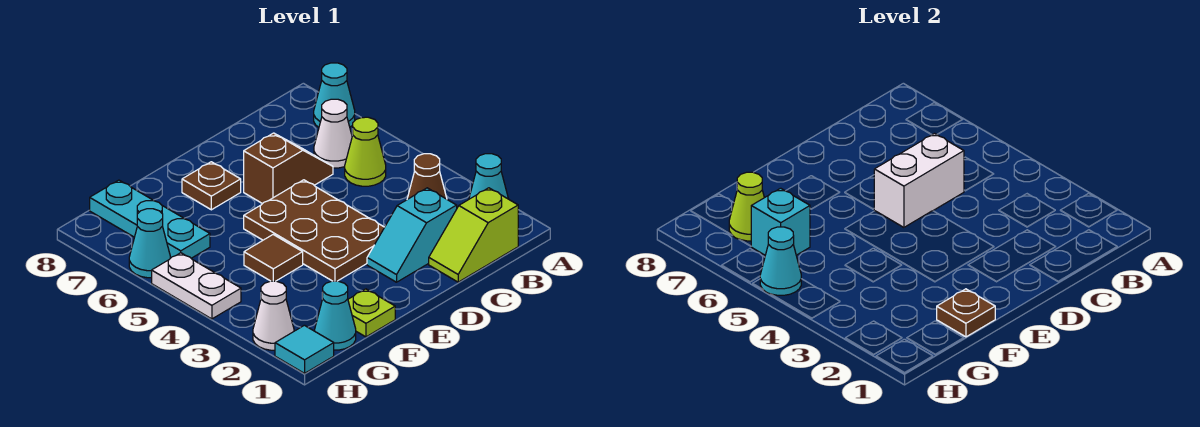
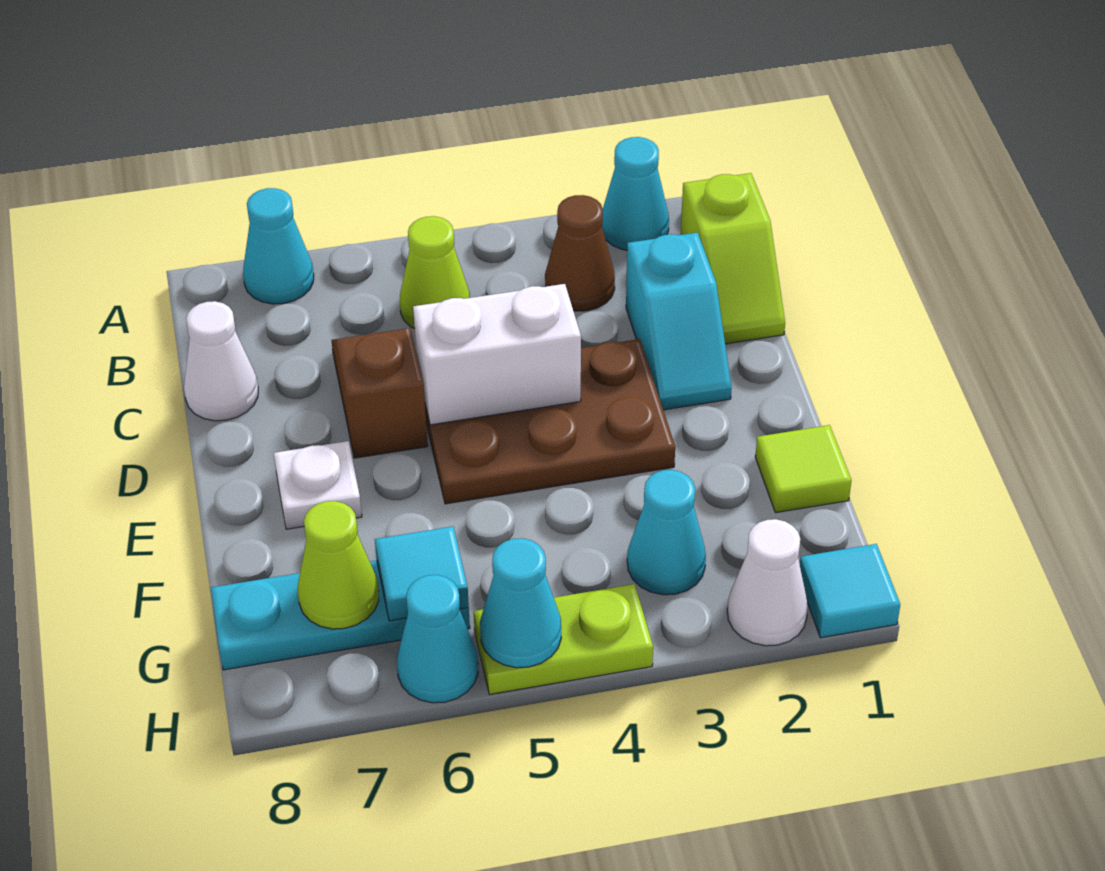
white 1x1 cone [314,99,352,168] -> white 1x1 cone moved to [184,301,258,421]
white 1x2 brick [874,134,964,227] -> white 1x2 brick turned to [413,284,581,425]
brown 1x1 plate [182,162,241,210] -> white 1x1 plate [274,441,362,529]
lime 1x1 plate [348,289,395,337] -> lime 1x1 tile [755,425,852,513]
brown 1x1 plate [937,289,995,337] -> none
brown 1x1 tile [244,235,303,281] -> none
cyan 1x1 cone [315,281,356,350] -> cyan 1x1 cone moved to [627,470,706,595]
cyan 1x1 brick [751,188,810,255] -> cyan 1x1 tile [375,527,469,621]
white 1x2 plate [152,253,241,319] -> lime 1x2 plate [474,584,653,694]

